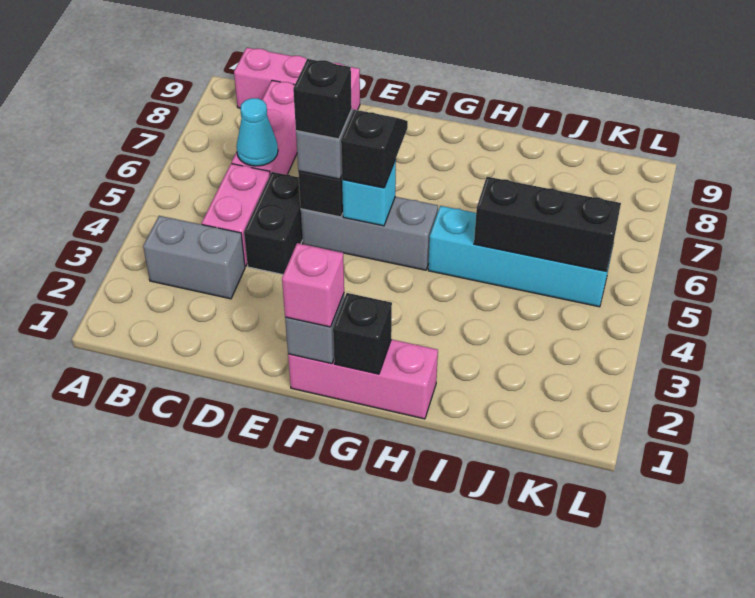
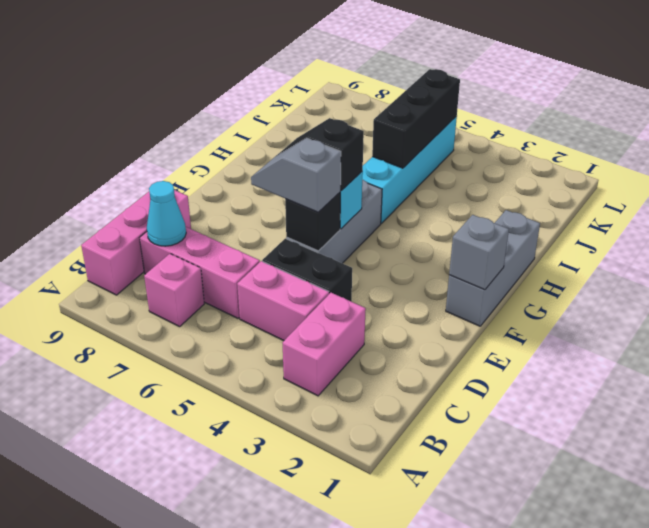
grey 1x2 brick [143,216,245,299] -> pink 1x2 brick [283,293,366,396]
cyan 1x1 cone [237,98,278,166] -> cyan 1x1 cone moved to [147,181,186,246]
black 1x1 brick [293,59,352,139] -> none
pink 1x3 brick [288,339,438,419] -> grey 1x3 brick [446,210,540,326]
pink 1x1 brick [282,243,344,327] -> pink 1x1 brick moved to [144,254,204,327]
black 1x1 brick [333,293,392,374] -> none

